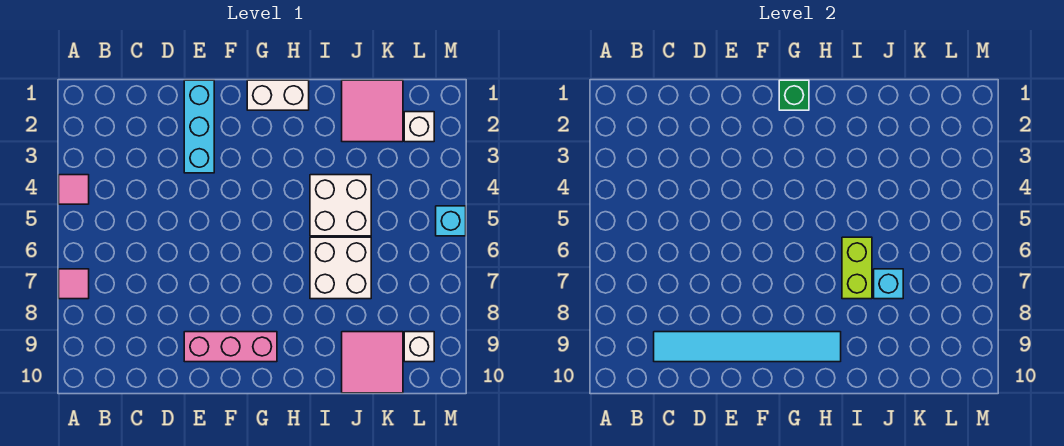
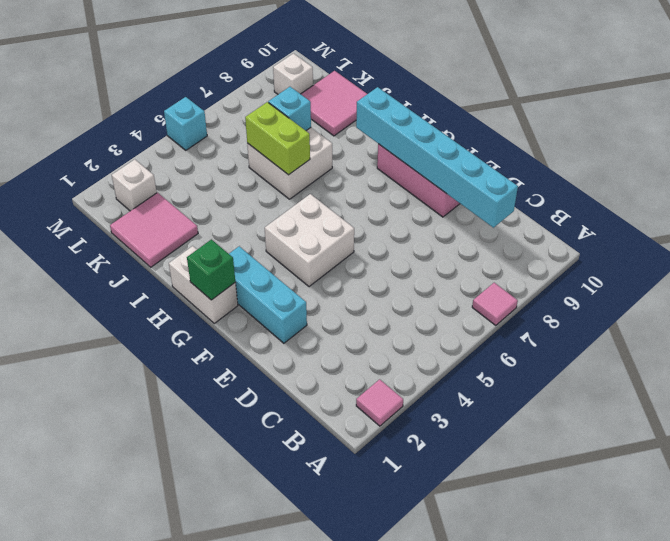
pink 1x1 tile [59,175,89,204] -> pink 1x1 tile moved to [356,379,403,426]
cyan 1x6 tile [654,332,841,362] -> cyan 1x6 brick [356,87,518,228]
cyan 1x3 brick [184,80,214,173] -> cyan 1x3 brick turned to [229,246,307,343]
white 2x2 brick [310,175,371,236] -> white 2x2 brick moved to [265,194,354,287]
lime 1x2 brick [842,237,872,299] -> lime 1x2 brick turned to [245,102,310,175]

